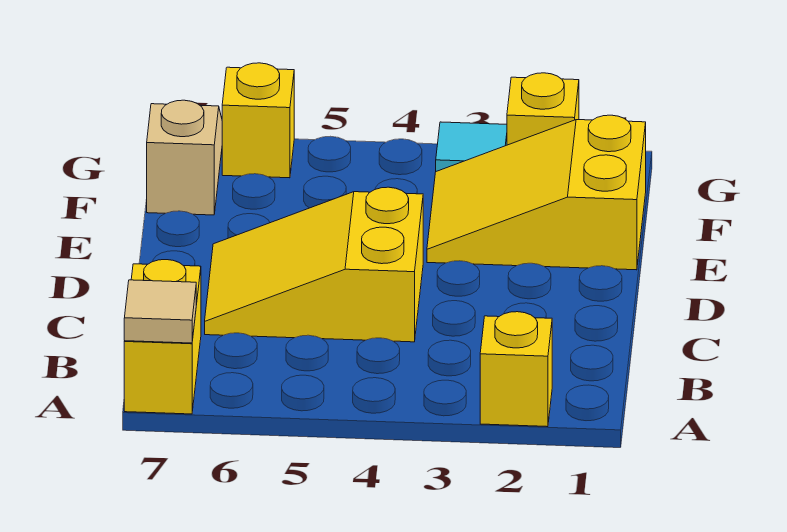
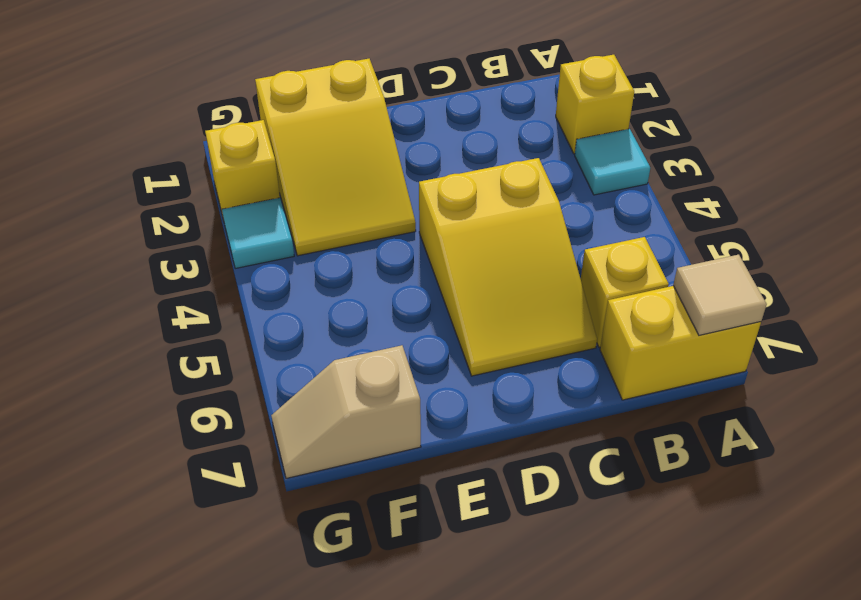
none -> cyan 1x1 tile [575,129,650,195]
yellow 1x1 brick [222,63,294,178] -> yellow 1x1 brick moved to [581,237,669,347]

